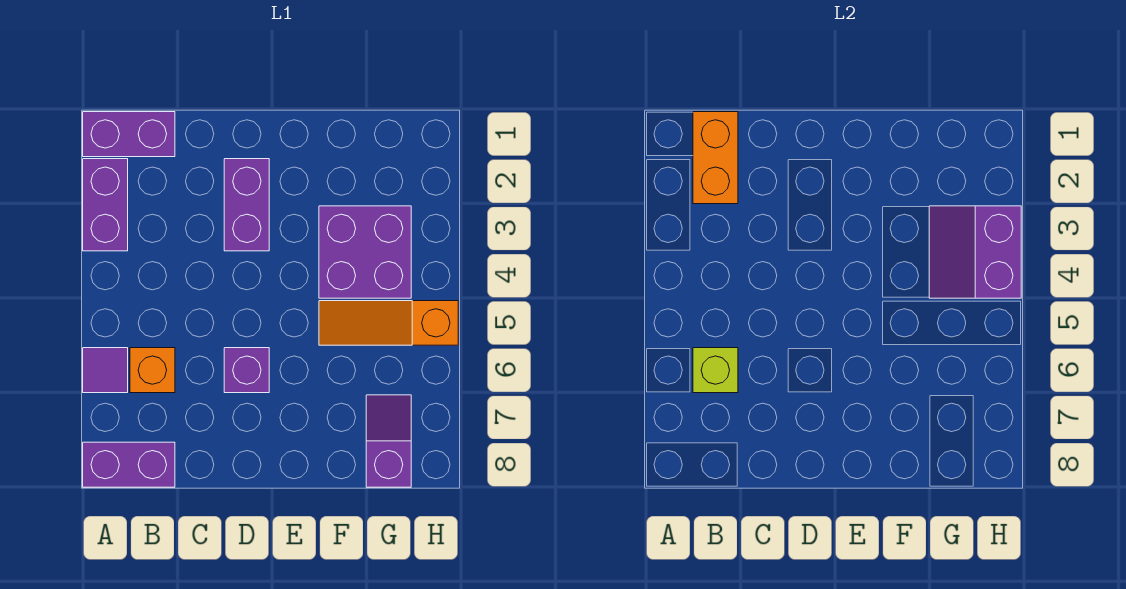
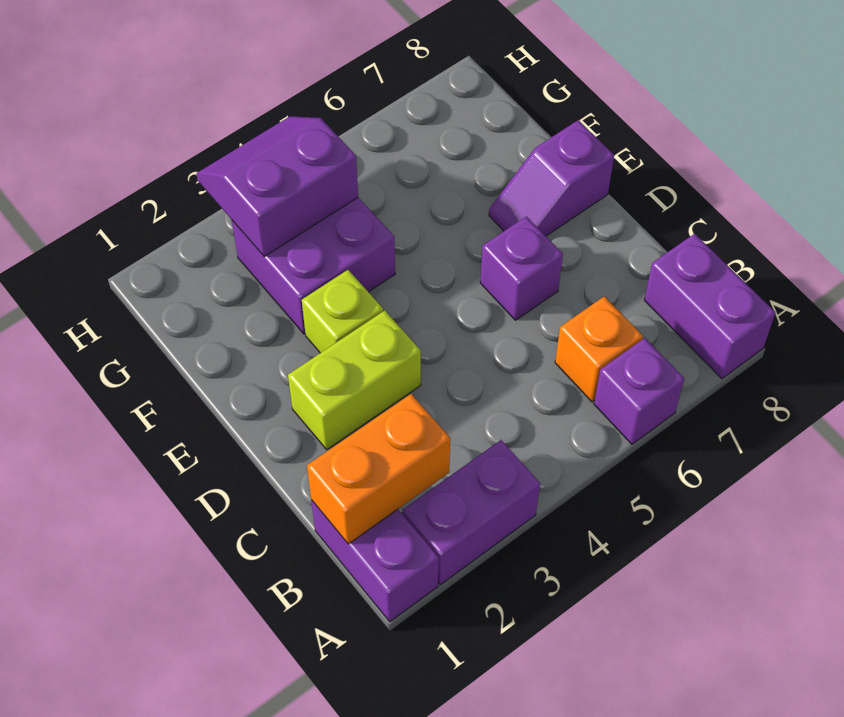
purple 1x1 tile [83,348,128,393] -> purple 1x1 brick [594,338,684,444]
lime 1x1 brick [693,348,738,393] -> lime 1x1 brick moved to [302,270,383,353]
purple 1x2 brick [224,159,269,251] -> lime 1x2 brick [288,311,421,450]
orange 1x3 slope [319,301,458,345] -> none
purple 2x2 slope [929,206,1021,298] -> purple 2x2 slope turned to [196,116,358,257]
purple 1x2 slope [366,395,411,487] -> purple 1x2 slope moved to [489,120,614,236]

